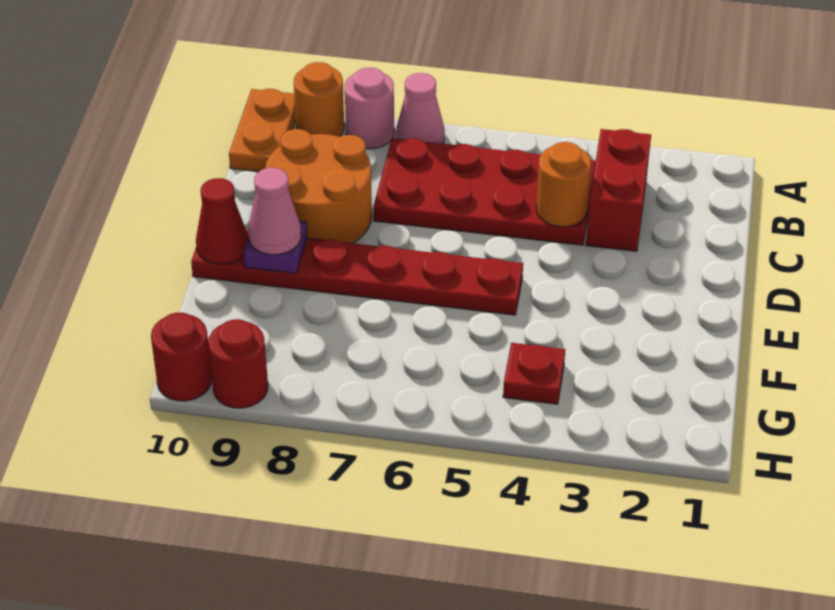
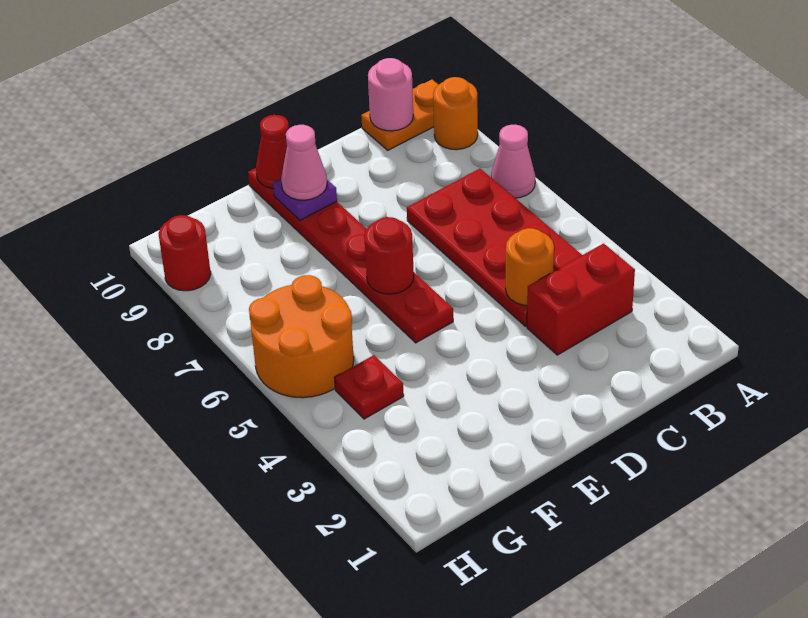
pink 1x1 round brick [345,68,394,149] -> pink 1x1 round brick moved to [368,58,413,131]
orange 2x2 round brick [265,129,372,243] -> orange 2x2 round brick moved to [249,275,354,398]
red 1x1 round brick [151,313,212,401] -> red 1x1 round brick moved to [364,217,414,294]

